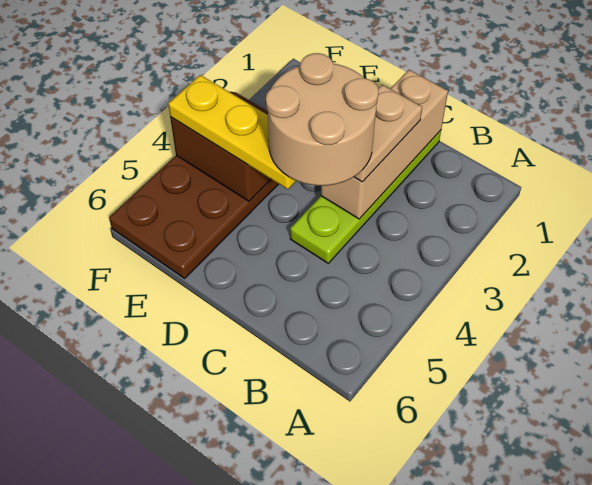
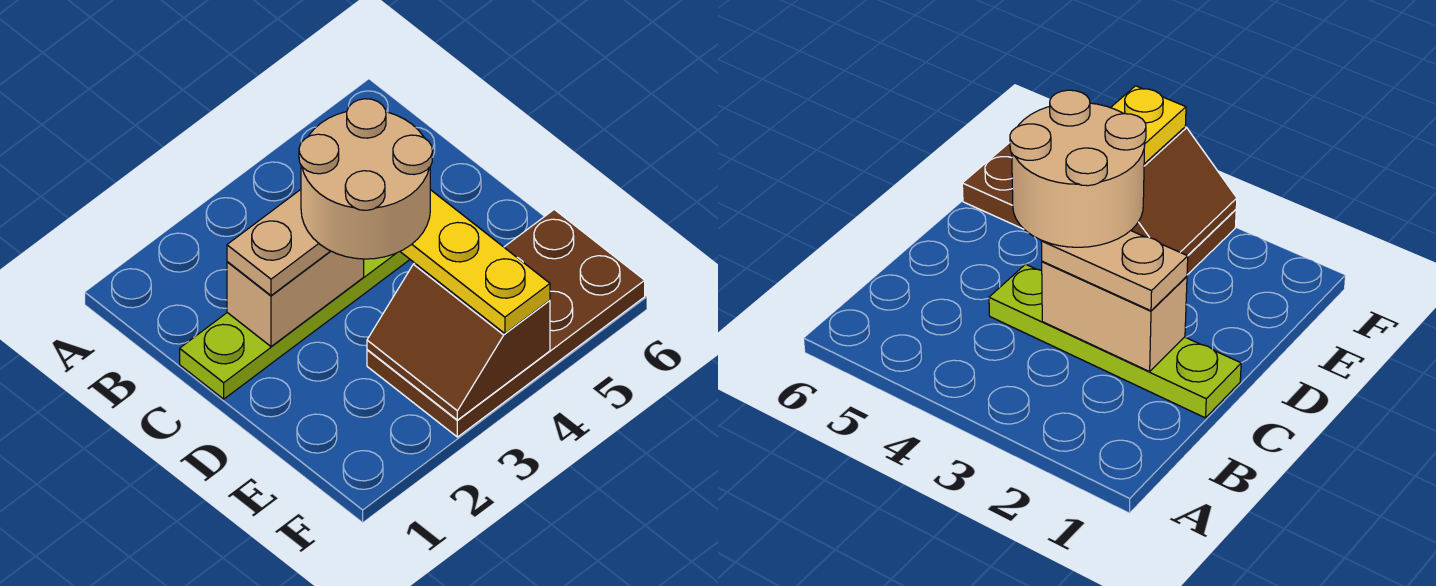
tan 1x3 brick [321,70,448,219] -> tan 1x2 brick [227,251,364,346]

